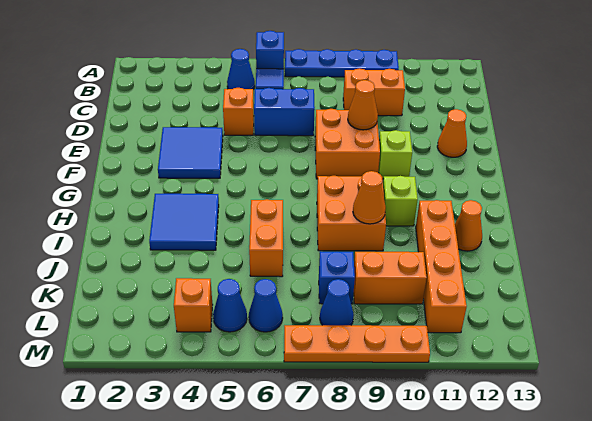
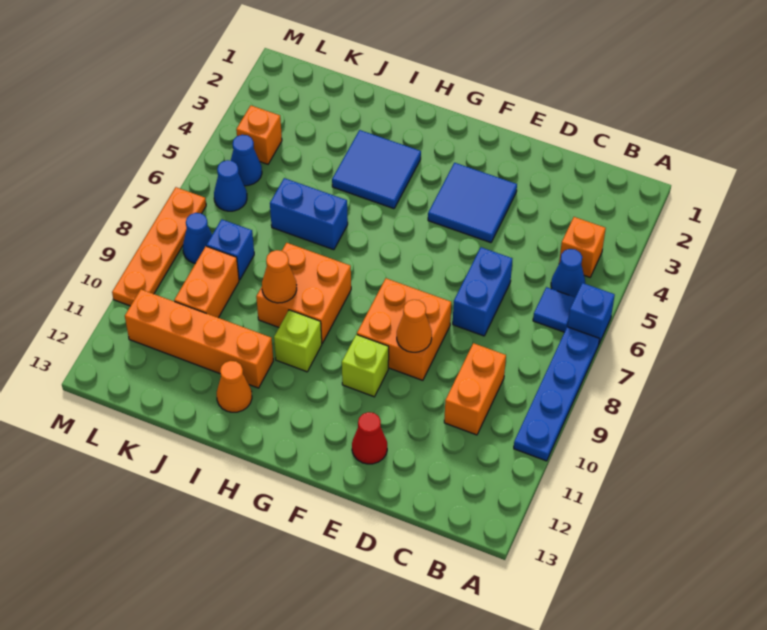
orange 1x1 brick [223,88,254,135] -> orange 1x1 brick moved to [559,217,606,277]
orange 1x1 cone [437,109,467,157] -> red 1x1 cone [352,412,387,464]
orange 1x2 brick [249,199,283,277] -> blue 1x2 brick [270,178,348,250]

